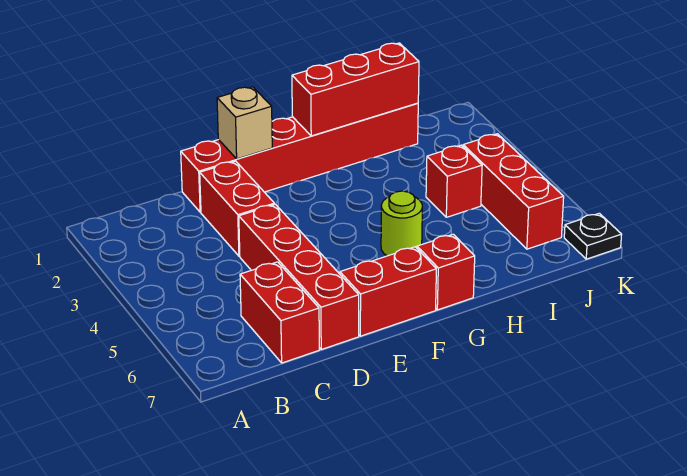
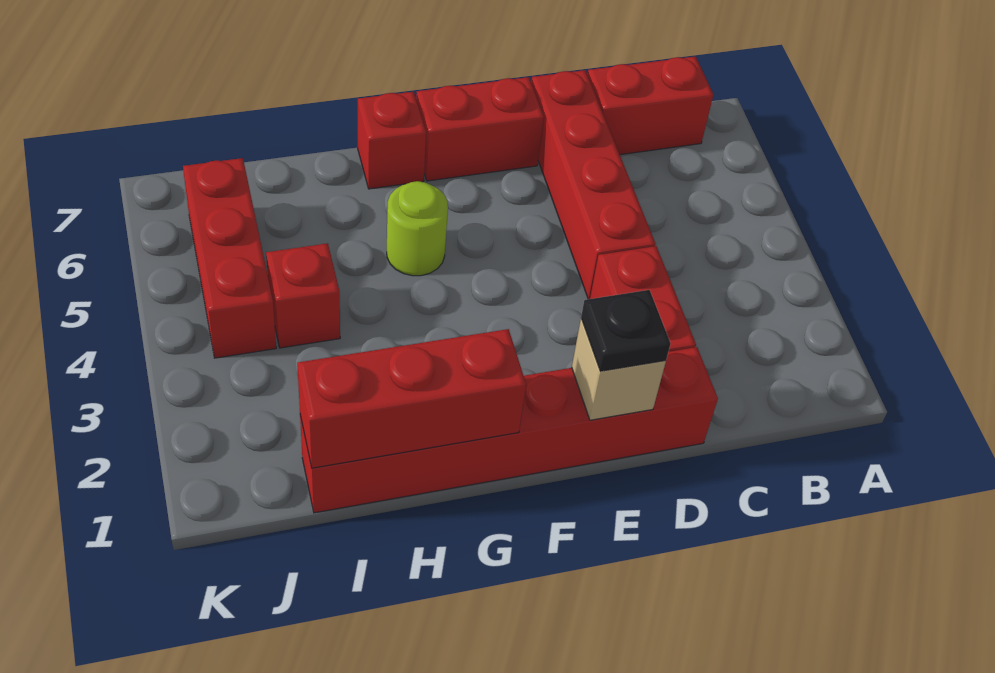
red 1x2 brick [240,262,319,363] -> red 1x2 brick turned to [588,56,713,155]
black 1x1 plate [564,213,622,259] -> black 1x1 plate moved to [581,290,671,371]

